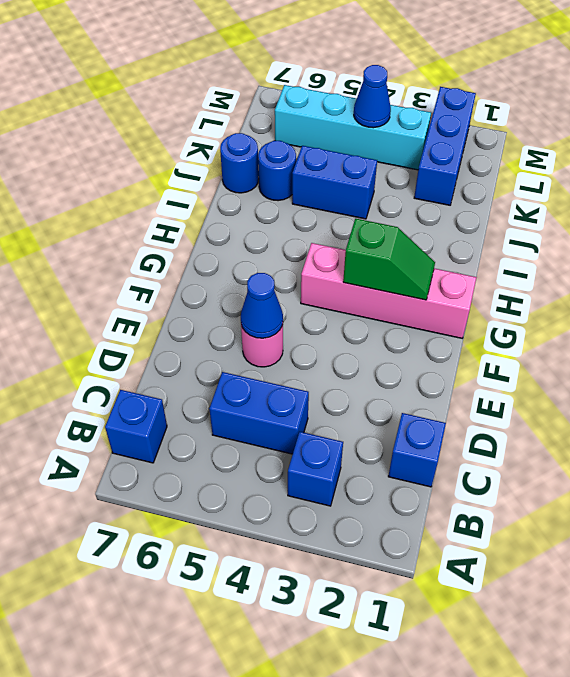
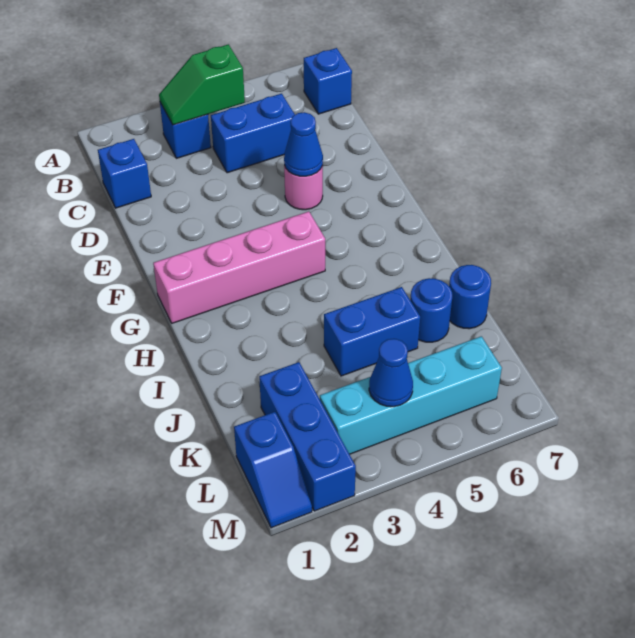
green 1x2 slope [343,219,435,300] -> green 1x2 slope moved to [159,44,245,125]
none -> blue 1x2 slope [234,412,312,528]

